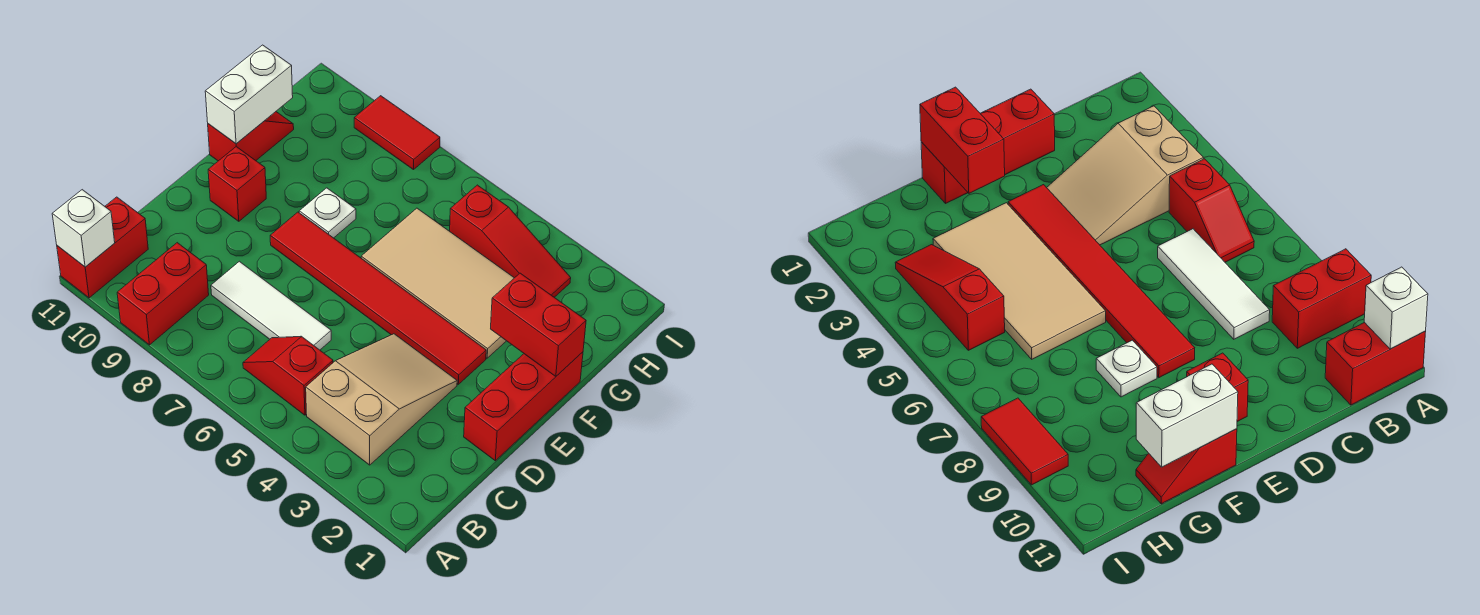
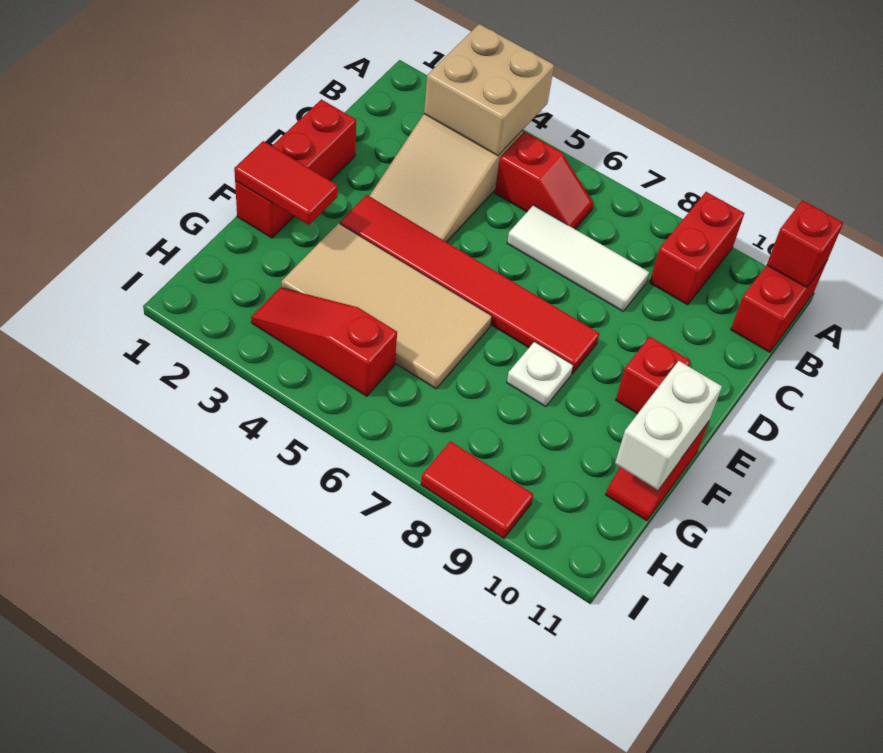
none -> tan 2x2 brick [424,24,554,156]
white 1x1 brick [52,190,115,267] -> red 1x1 brick [767,200,843,288]
red 1x2 brick [491,273,586,376] -> red 1x2 tile [234,141,338,225]

